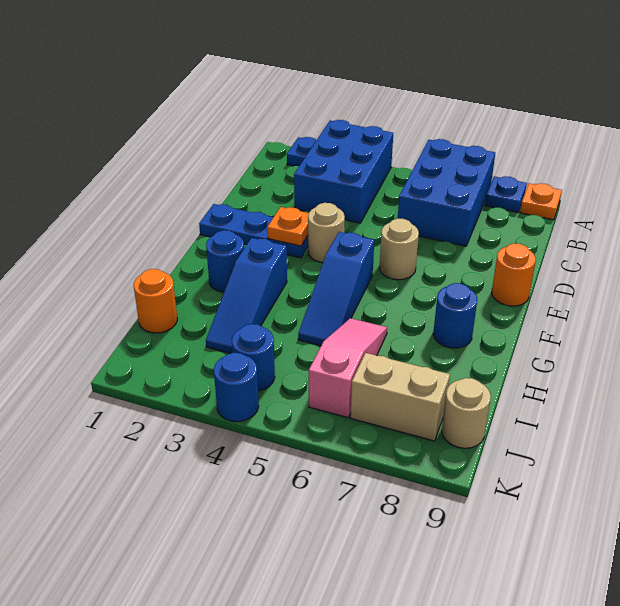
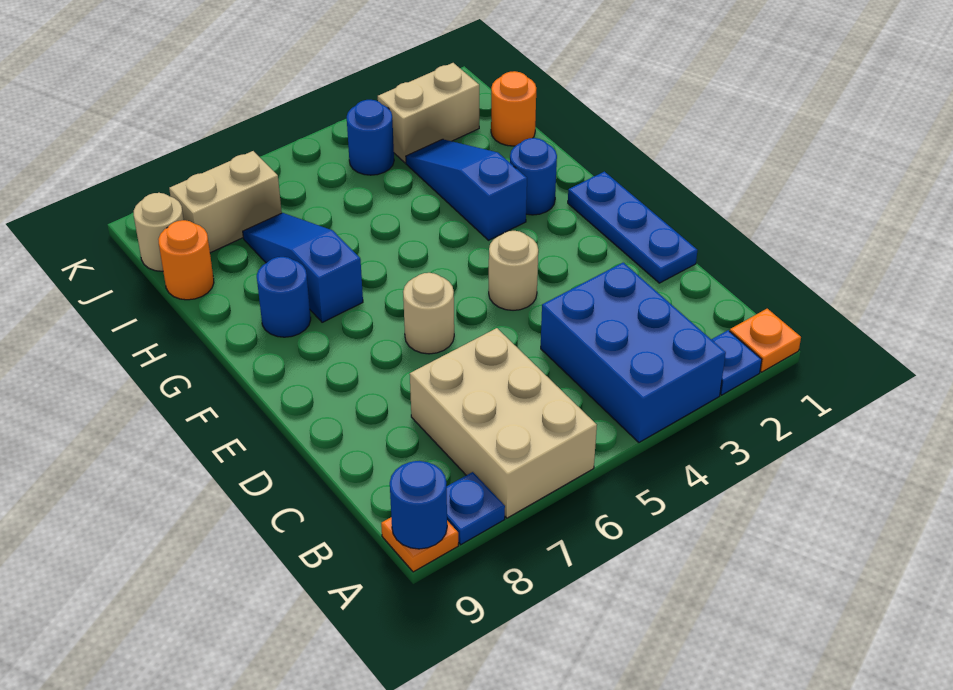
blue 2x3 brick [398,139,495,246] -> tan 2x3 brick [410,328,597,518]
blue 1x3 plate [199,204,308,258] -> blue 1x3 plate turned to [568,172,697,283]
orange 1x1 plate [267,207,309,246] -> orange 1x1 plate moved to [730,309,801,372]
orange 1x1 round brick [492,243,536,306] -> orange 1x1 round brick moved to [158,220,214,300]
blue 1x3 slope [298,232,374,346] -> blue 1x3 slope moved to [243,213,363,322]
pink 1x3 slope [309,318,387,418] -> none
none -> tan 1x2 brick [378,63,479,163]
blue 1x1 round brick [214,353,259,422] -> blue 1x1 round brick moved to [390,461,447,549]

